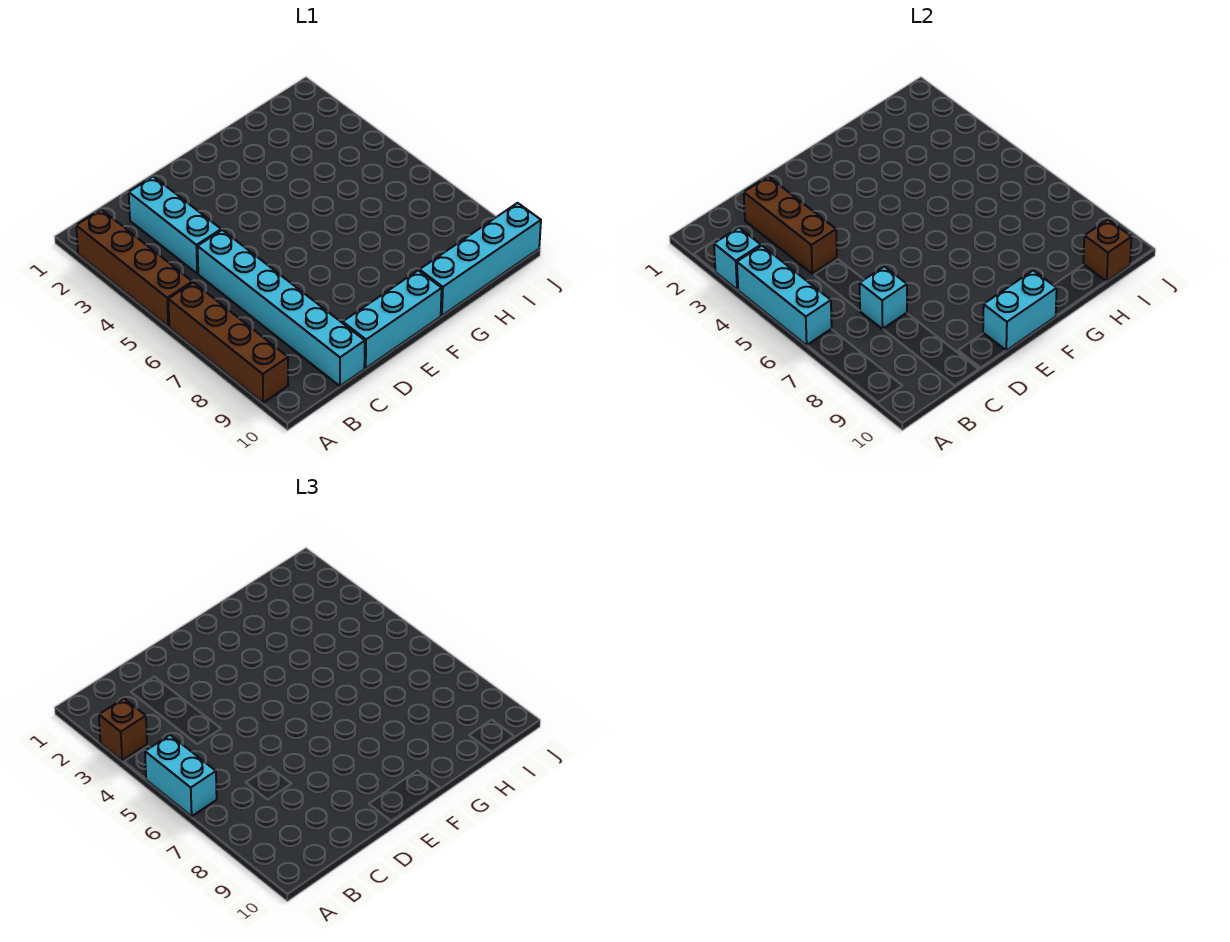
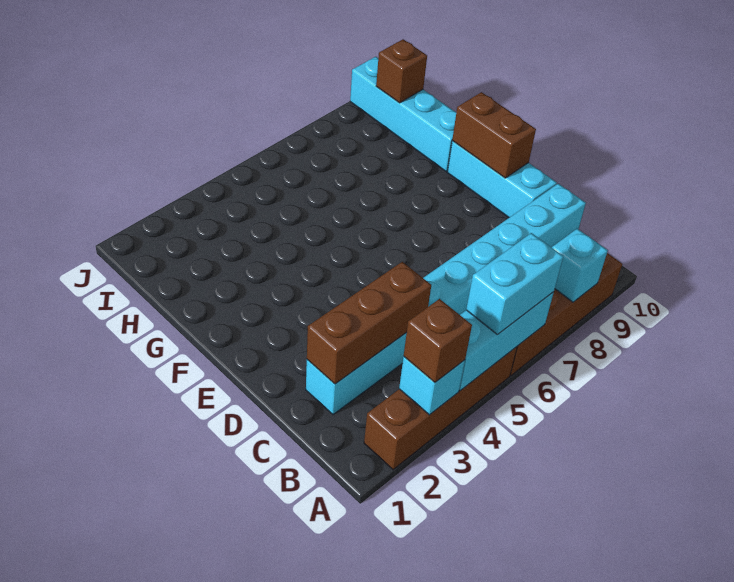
cyan 1x1 brick [860,267,907,329] -> cyan 1x1 brick moved to [552,229,608,302]
cyan 1x2 brick [983,270,1057,350] -> brown 1x2 brick [452,92,536,178]

